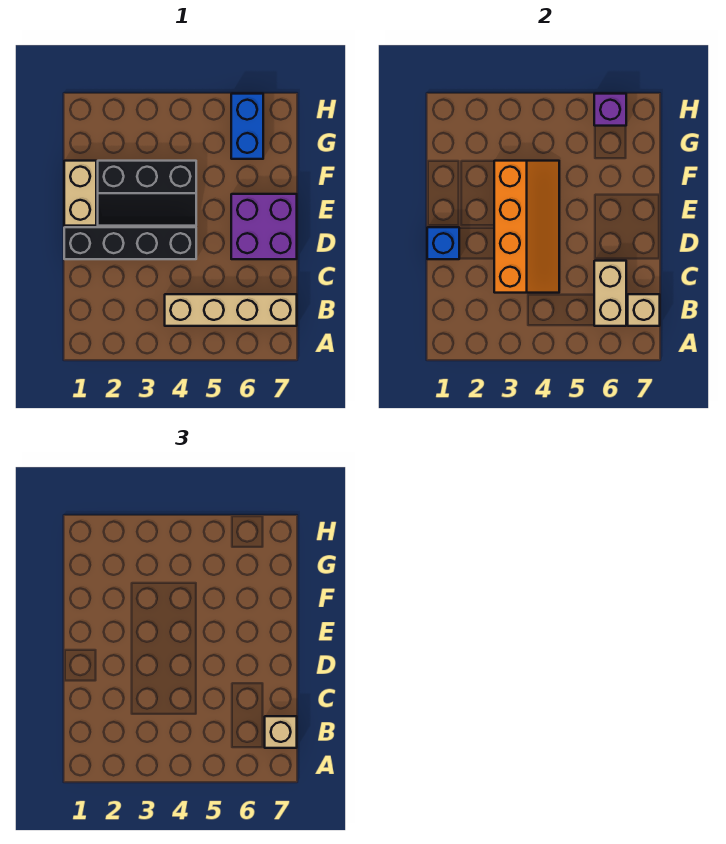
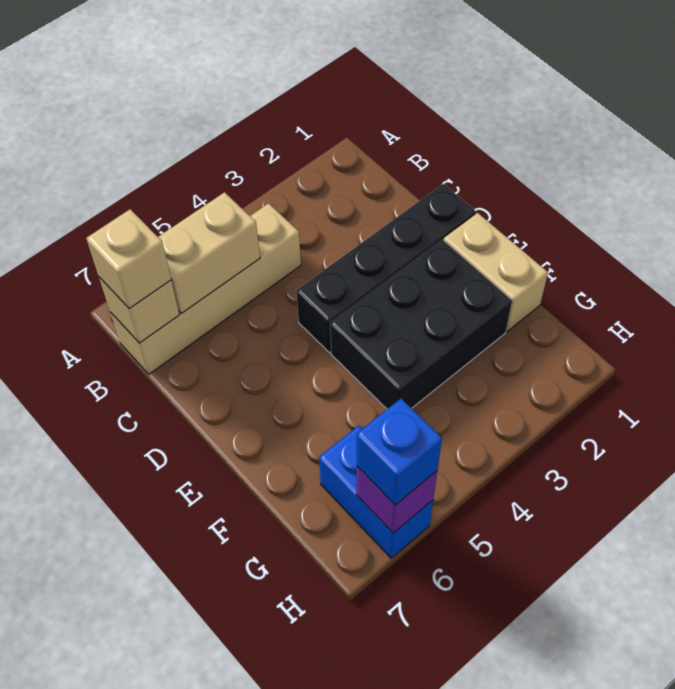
tan 1x2 brick [594,261,626,326] -> tan 1x2 brick turned to [158,192,260,313]
orange 2x4 slope [494,161,559,293] -> none
blue 1x1 brick [427,227,459,259] -> blue 1x1 brick moved to [357,399,442,505]
purple 2x2 brick [231,194,297,259] -> none
black 2x3 slope [98,161,196,226] -> black 2x3 brick [330,240,512,409]

